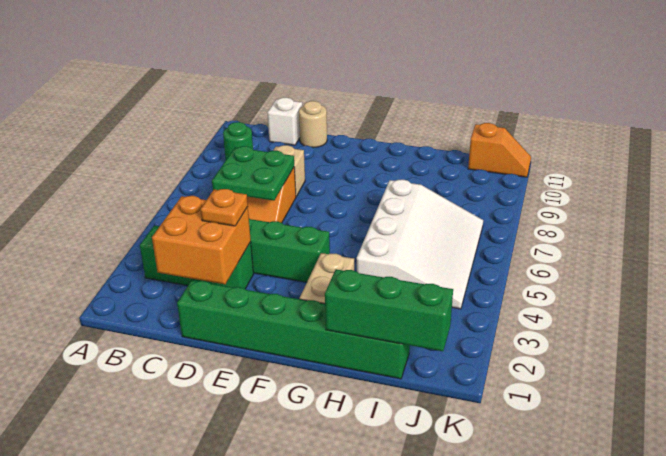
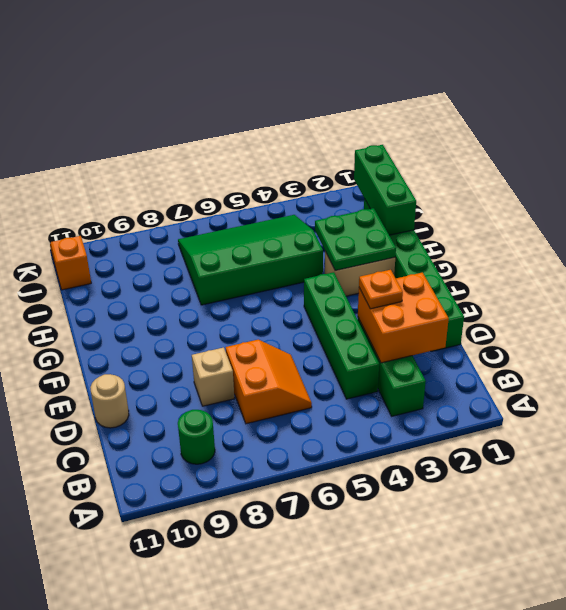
green 2x2 plate [212,146,294,201] -> green 2x2 plate moved to [315,208,396,271]
white 1x1 brick [267,98,302,145] -> none
white 3x4 slope [357,180,483,309] -> green 3x4 slope [178,215,323,305]

